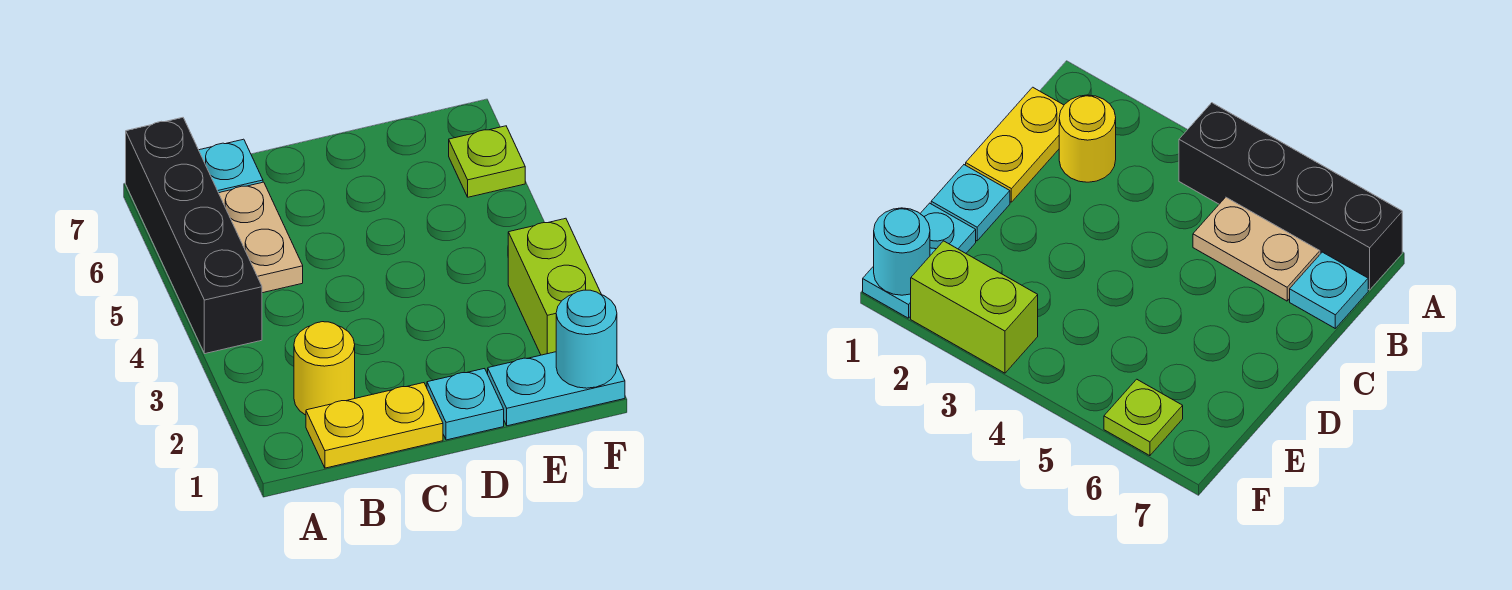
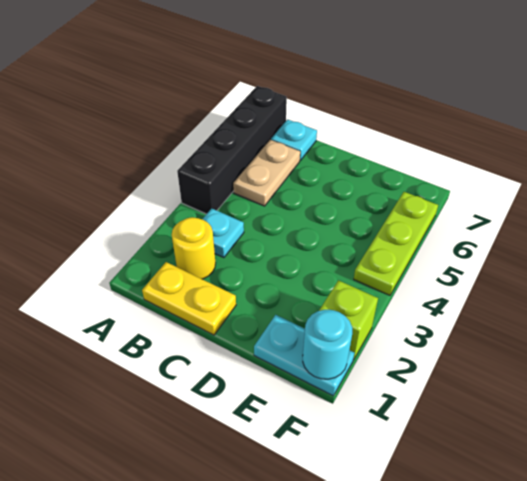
cyan 1x1 plate [427,369,504,440] -> cyan 1x1 plate moved to [202,208,244,258]
lime 1x2 brick [508,218,601,355] -> lime 1x1 brick [319,280,378,360]
lime 1x1 plate [449,126,525,197] -> lime 1x3 plate [354,192,438,295]

